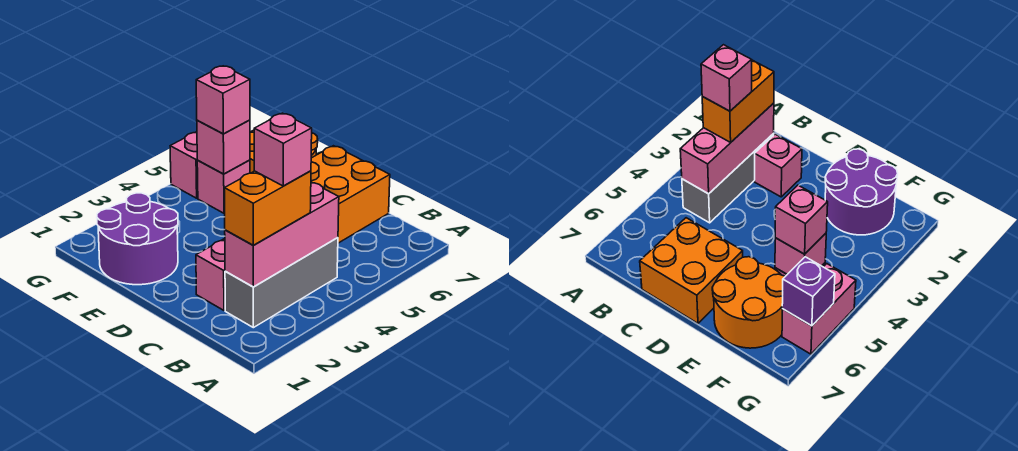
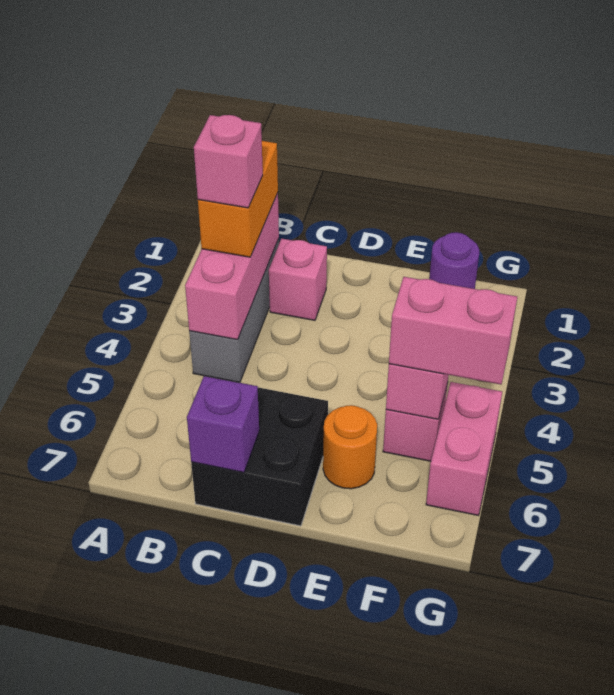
orange 2x2 brick [311,146,390,243] -> black 2x2 brick [191,387,328,526]
purple 2x2 round brick [97,193,178,285] -> purple 1x1 round brick [429,232,479,289]
orange 2x2 round brick [712,257,785,348] -> orange 1x1 round brick [323,405,377,489]
pink 1x1 brick [196,66,250,134] -> pink 1x2 brick [389,277,517,384]
purple 1x1 brick [782,257,835,326] -> purple 1x1 brick moved to [187,376,259,472]

